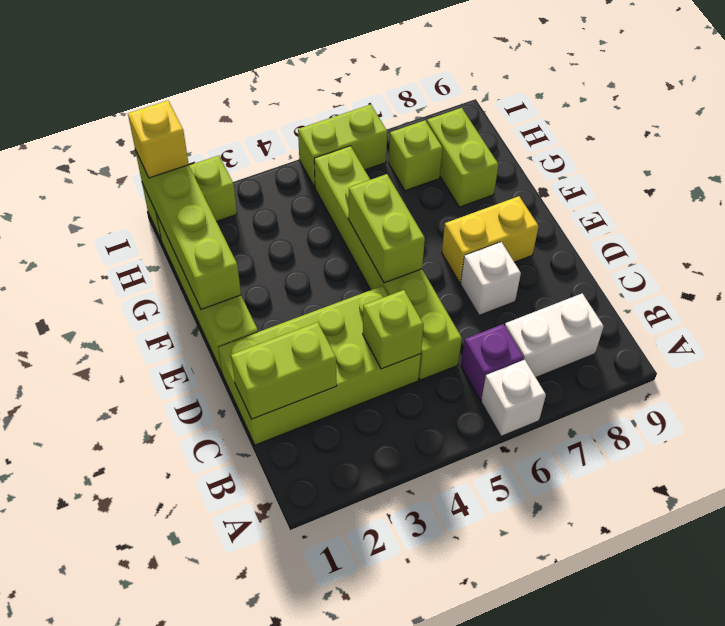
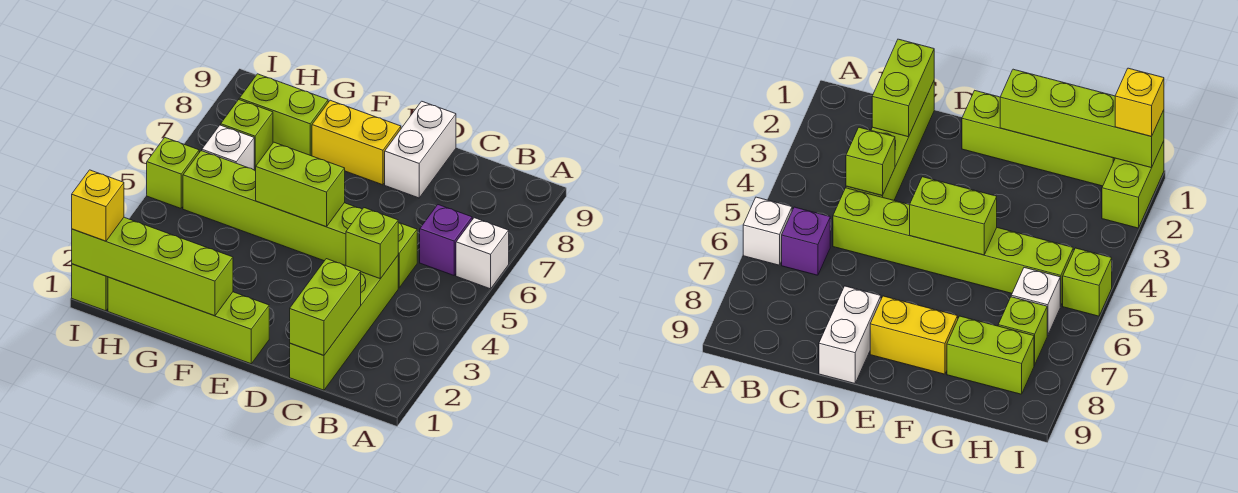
white 1x2 brick [505,293,604,377] -> white 1x2 brick moved to [385,101,456,198]
lime 2x4 brick [218,286,421,445] -> lime 1x4 brick [290,256,398,390]
white 1x1 brick [461,242,521,315] -> white 1x1 brick moved to [202,125,254,170]
yellow 1x2 brick [442,196,539,283] -> yellow 1x2 brick turned to [312,100,401,185]
lime 1x2 brick [298,105,387,187] -> lime 1x1 brick [147,138,199,208]

